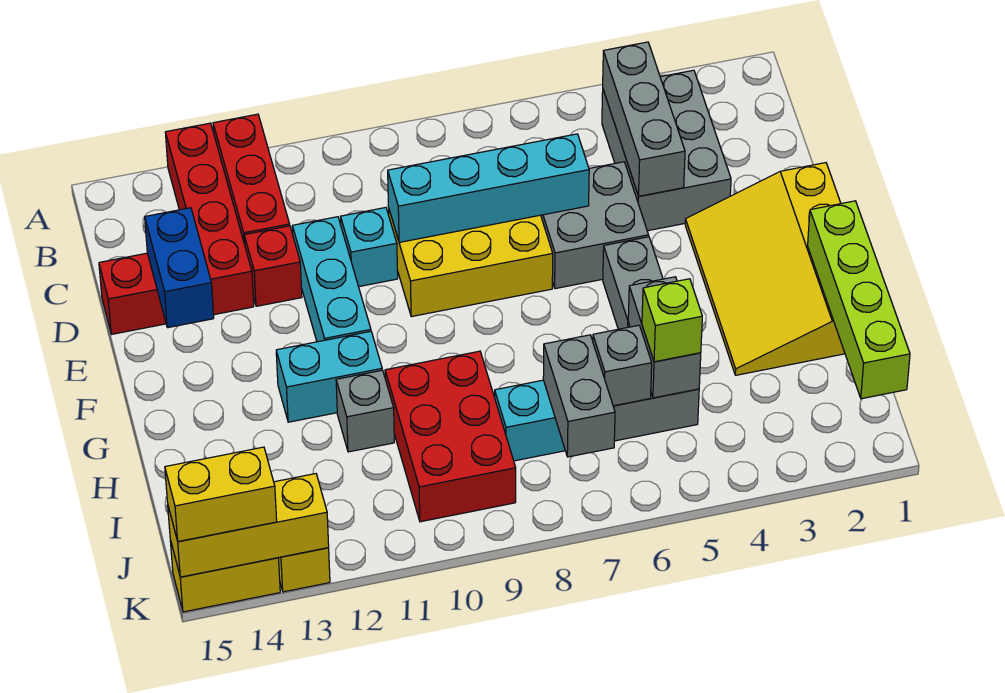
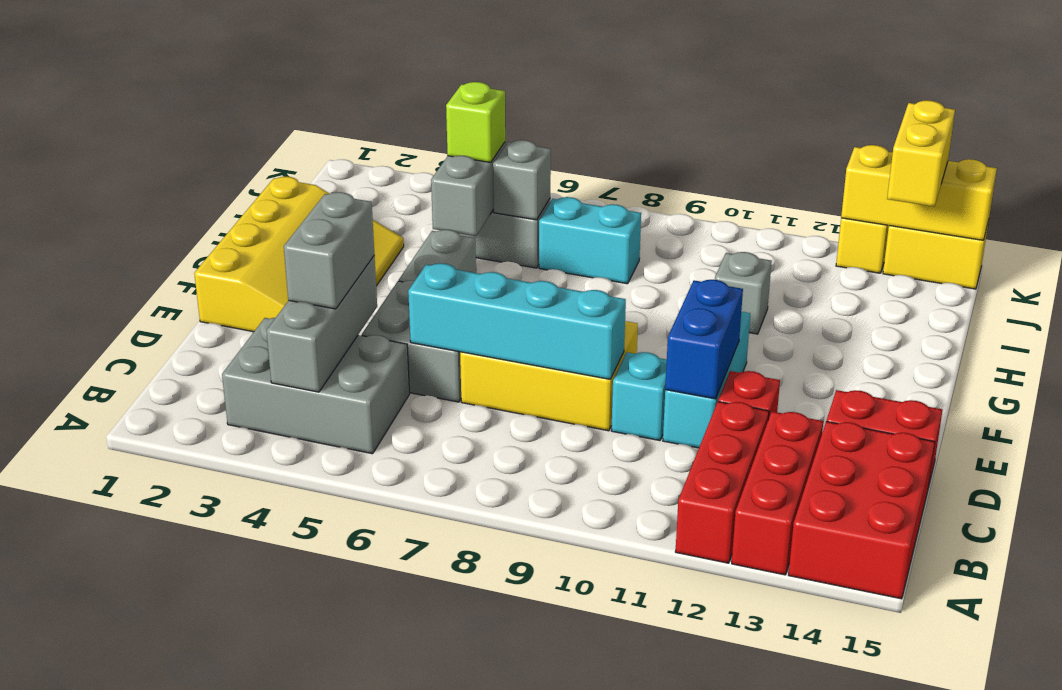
red 1x4 brick [165,123,254,315] -> red 1x3 brick [732,412,823,575]
grey 2x3 brick [602,70,731,231] -> grey 2x3 brick turned to [222,318,410,454]
blue 1x2 brick [145,208,214,328] -> blue 1x2 brick moved to [665,280,743,399]
lime 1x4 brick [808,201,910,399] -> none
cyan 1x2 brick [276,331,382,422] -> none
red 2x3 brick [385,351,516,522] -> red 2x3 brick moved to [789,422,935,599]
grey 1x2 brick [543,335,615,457] -> grey 1x2 brick moved to [284,192,374,309]
yellow 1x2 brick [165,447,277,541] -> yellow 1x2 brick turned to [887,100,955,207]

